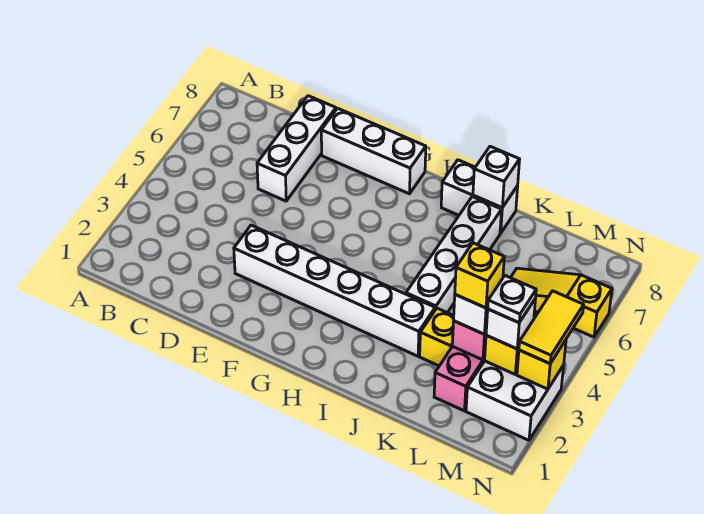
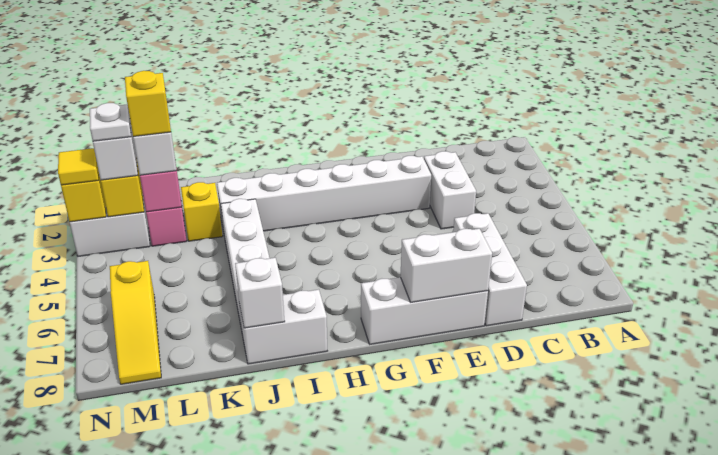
none -> white 1x2 brick [424,151,476,229]
none -> white 1x2 brick [400,229,492,302]
yellow 1x3 slope [511,268,612,337] -> yellow 1x3 slope turned to [110,261,161,384]
yellow 1x2 tile [519,291,584,364] -> yellow 1x1 tile [58,148,99,185]

